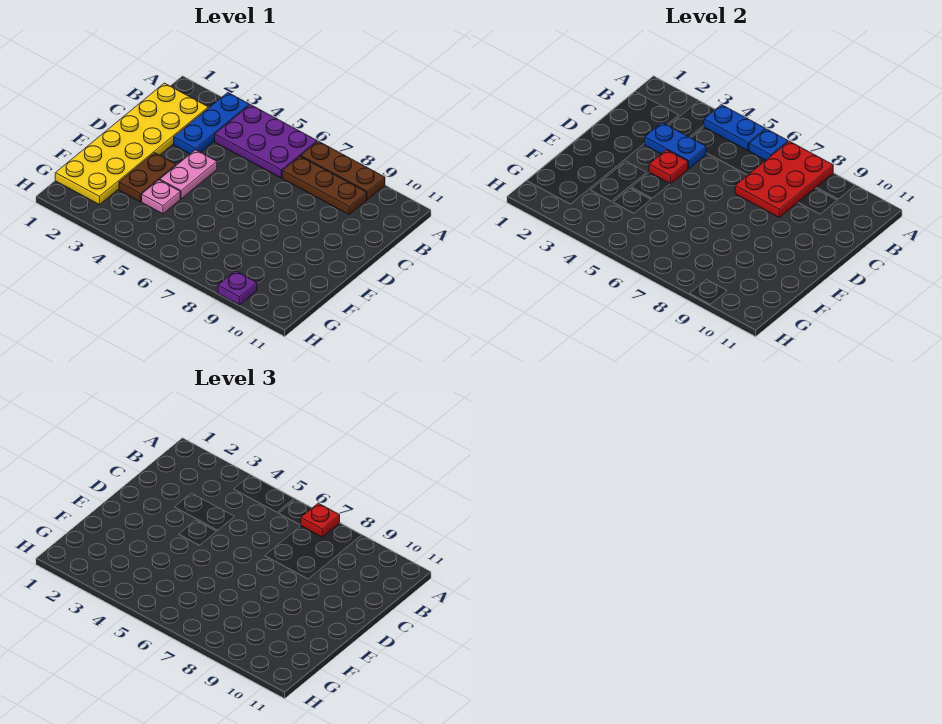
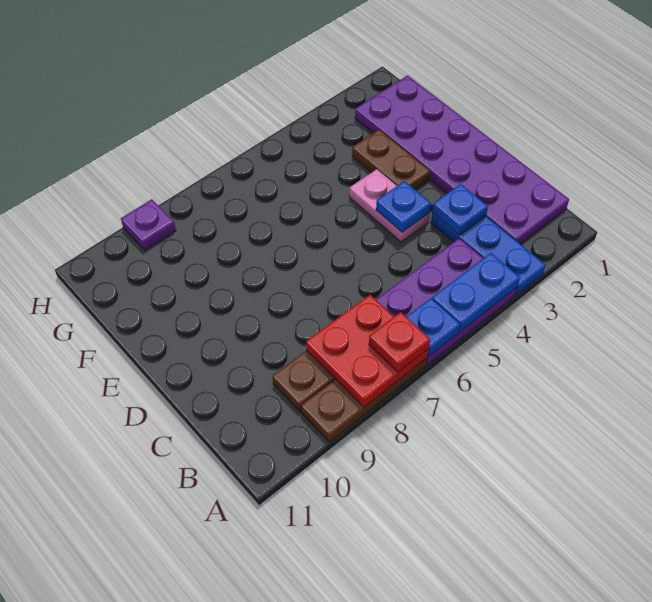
red 2x3 plate [735,141,833,217] -> red 2x2 plate [306,295,429,407]
yellow 2x6 plate [55,83,208,205] -> purple 2x6 plate [355,76,569,244]
blue 1x2 plate [645,123,706,169] -> blue 1x1 plate [432,184,488,235]
red 1x1 plate [649,150,688,184] -> blue 1x1 plate [376,181,431,232]
pink 1x1 plate [142,180,180,214] -> none

